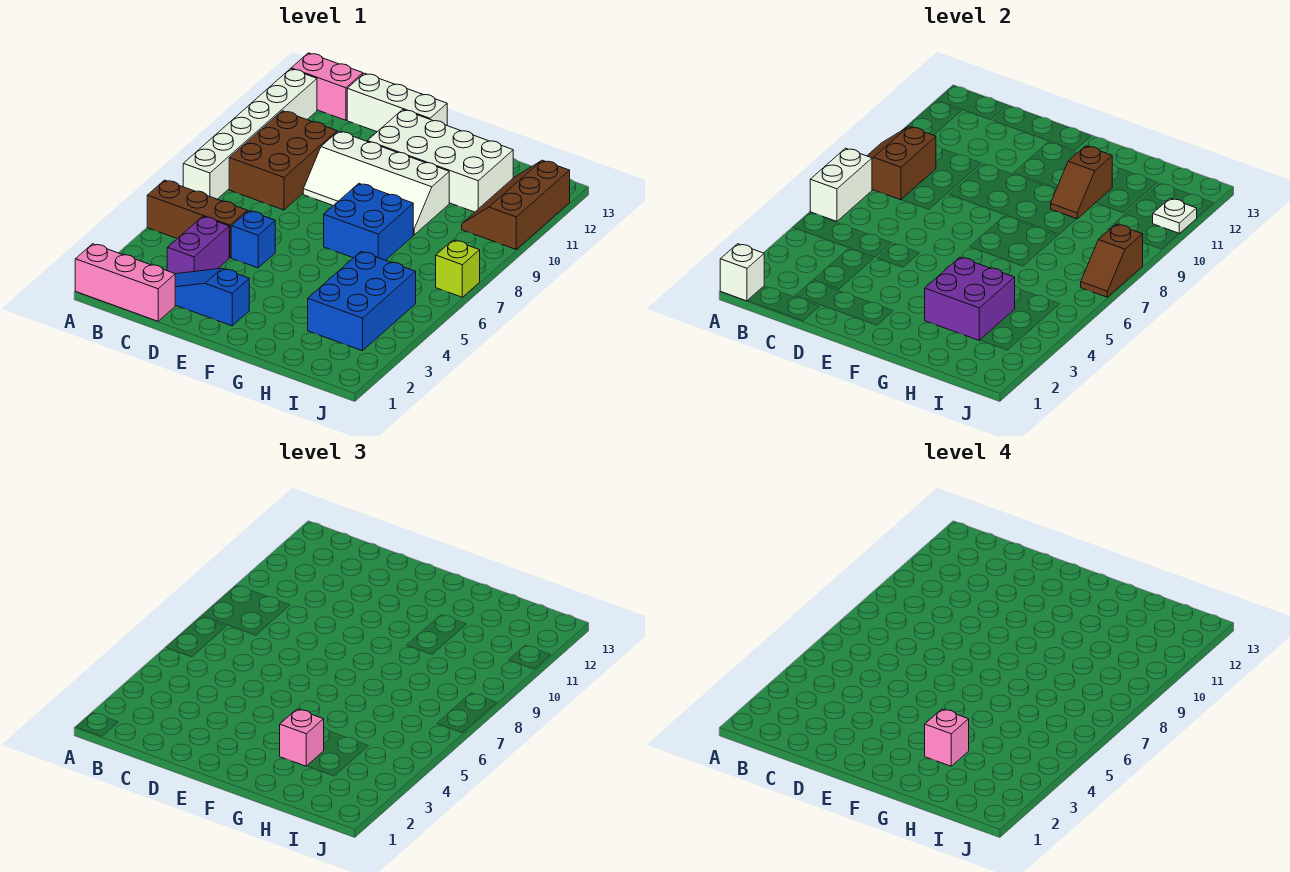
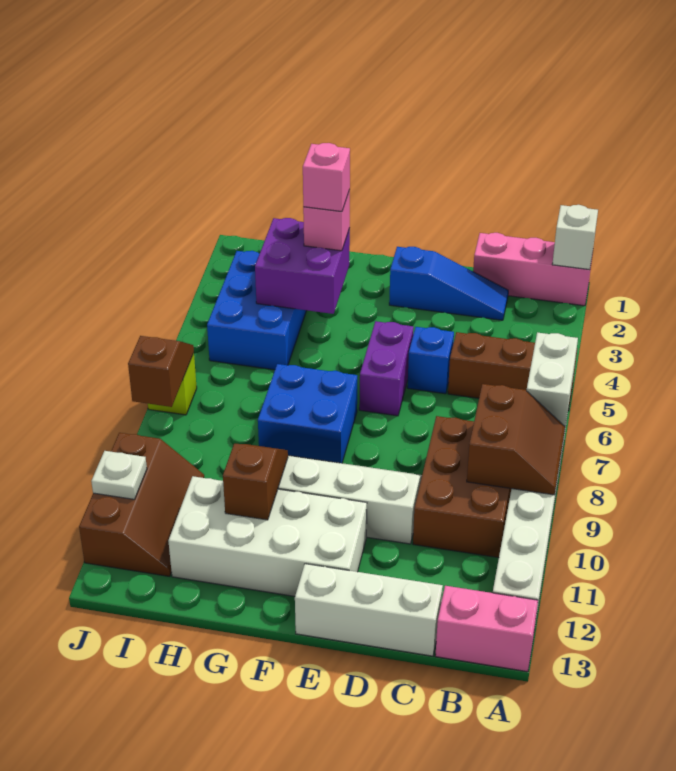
purple 1x2 brick [167,216,229,274] -> purple 1x2 brick moved to [359,321,414,416]

